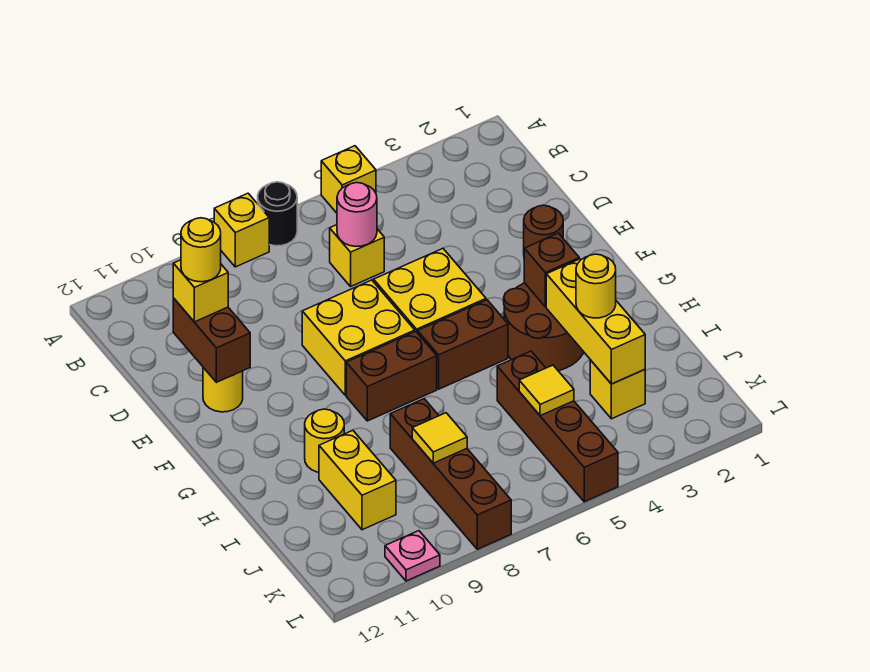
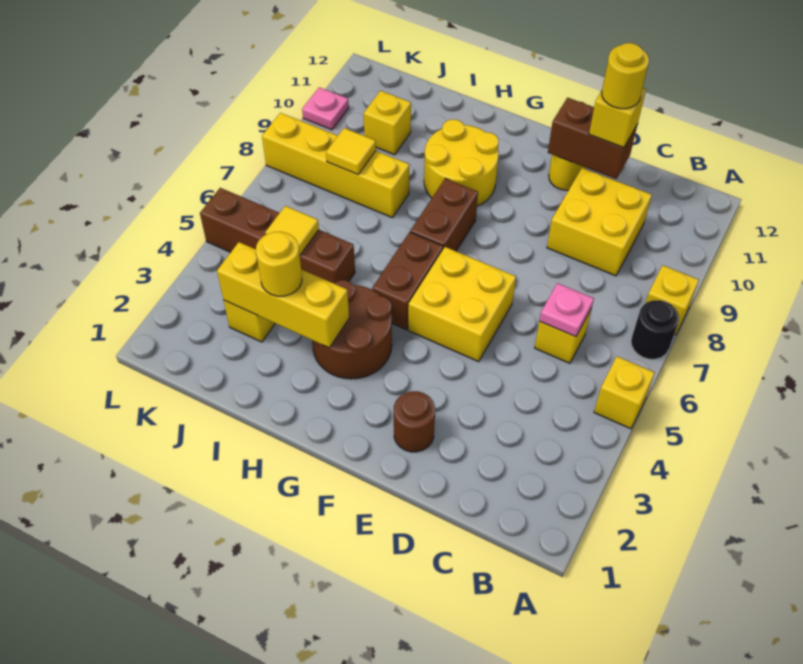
pink 1x1 round brick [337,183,377,246] -> pink 1x1 plate [539,283,594,337]
yellow 2x2 brick [302,280,415,395] -> yellow 2x2 brick moved to [547,168,652,276]
brown 1x1 brick [524,233,579,307] -> none
yellow 1x1 round brick [305,409,344,472] -> yellow 2x2 round brick [424,119,499,206]
brown 1x4 brick [390,399,511,549] -> yellow 1x4 brick [262,113,409,218]
yellow 1x2 brick [319,430,396,530] -> yellow 1x1 brick [364,91,411,155]

